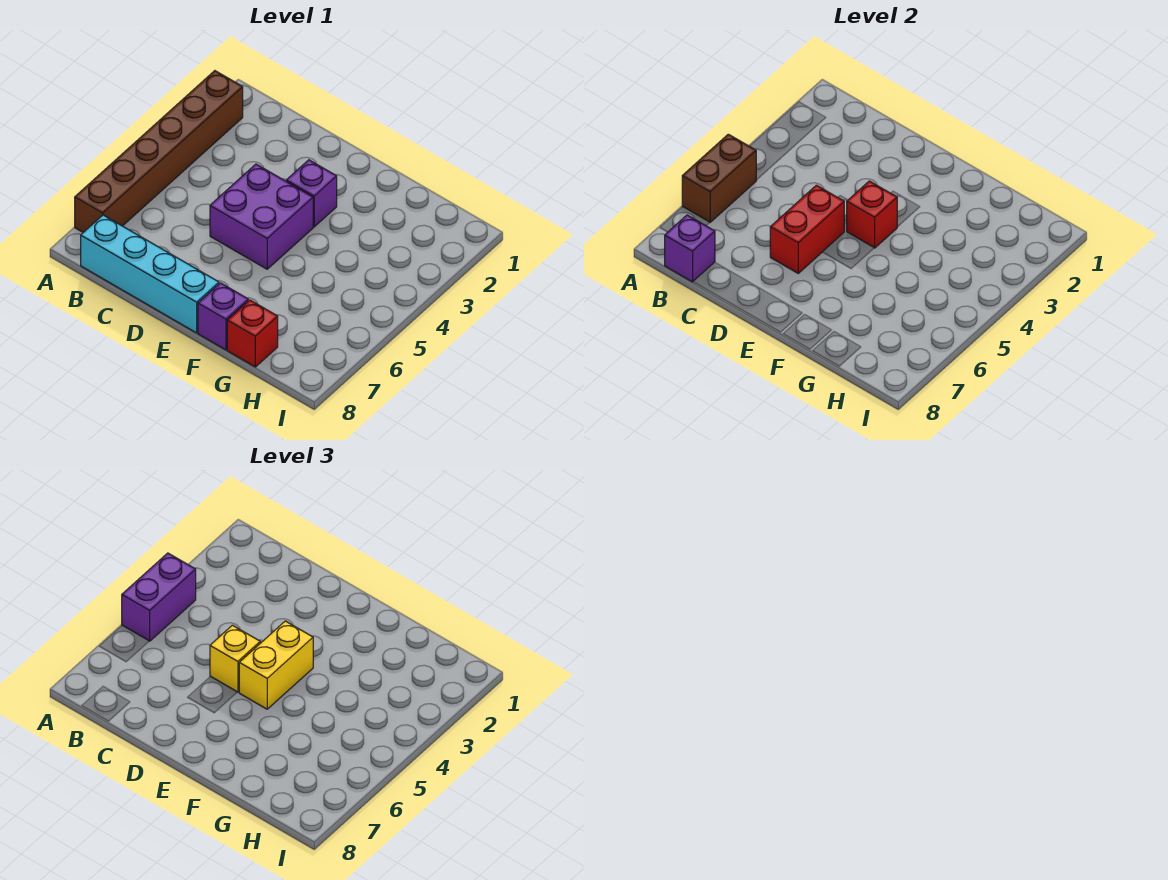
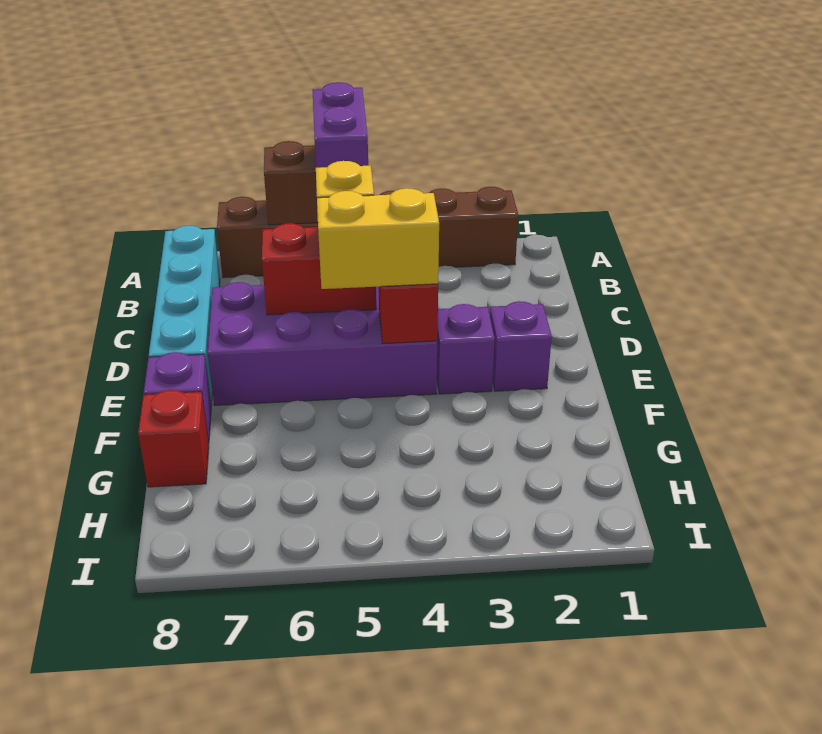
purple 1x2 brick [122,553,196,641] -> purple 1x2 brick turned to [313,82,368,168]
purple 1x1 brick [665,215,715,282] -> purple 1x1 brick moved to [490,301,552,391]
purple 2x2 brick [210,164,313,269] -> purple 2x4 brick [208,282,437,405]

